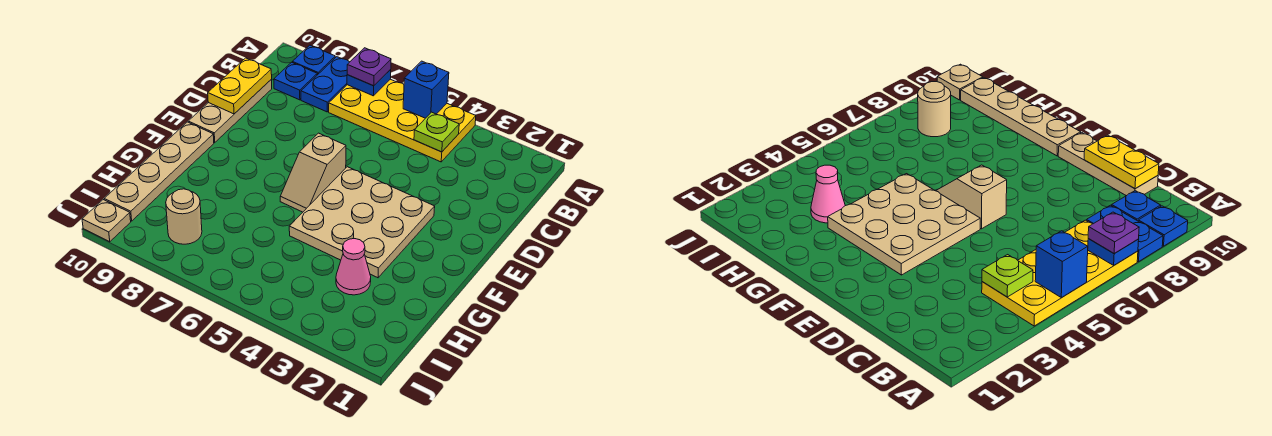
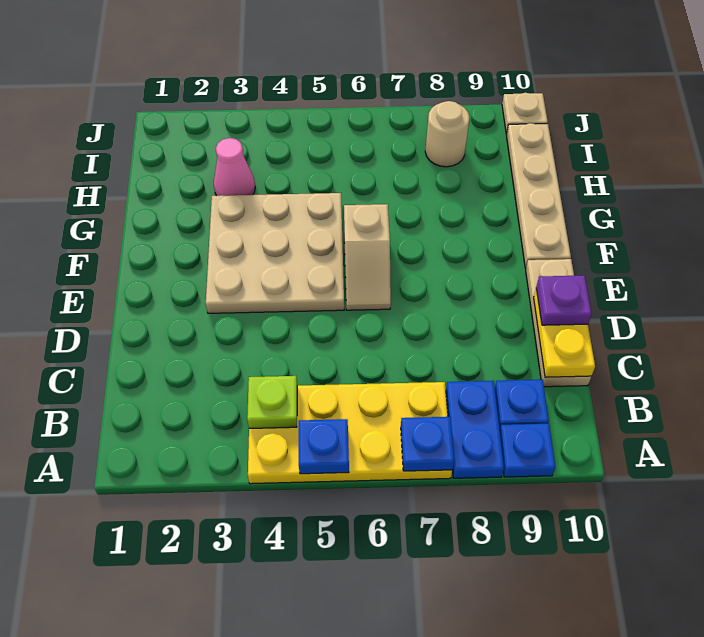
blue 1x1 brick [403,61,449,118] -> blue 1x1 plate [299,419,349,474]
purple 1x1 plate [347,48,391,86] -> purple 1x1 plate moved to [536,275,592,325]
tan 1x2 slope [280,133,346,212] -> tan 1x2 slope turned to [344,204,391,310]

